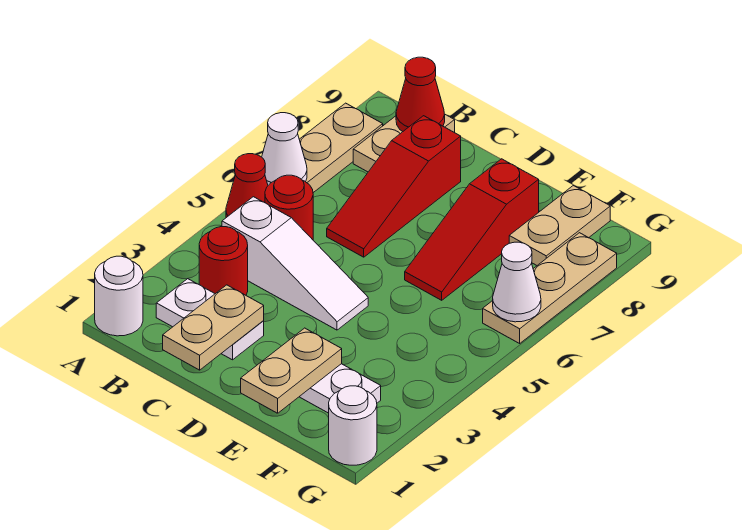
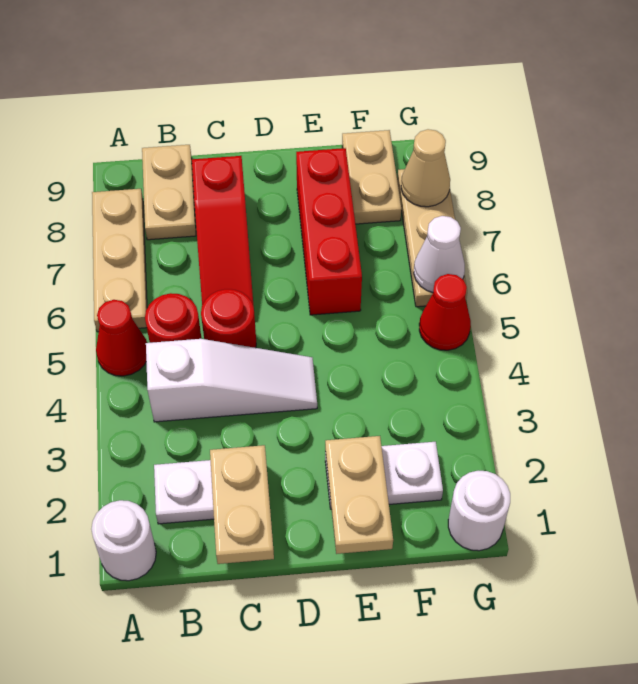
white 1x1 cone [262,113,307,185] -> none
red 1x1 round brick [199,227,248,295] -> red 1x1 round brick moved to [201,289,256,348]
red 1x1 cone [396,57,445,132] -> red 1x1 cone moved to [419,274,471,350]
red 1x3 slope [405,159,539,300] -> red 1x3 brick [296,148,362,315]
none -> tan 1x1 cone [401,129,450,207]

